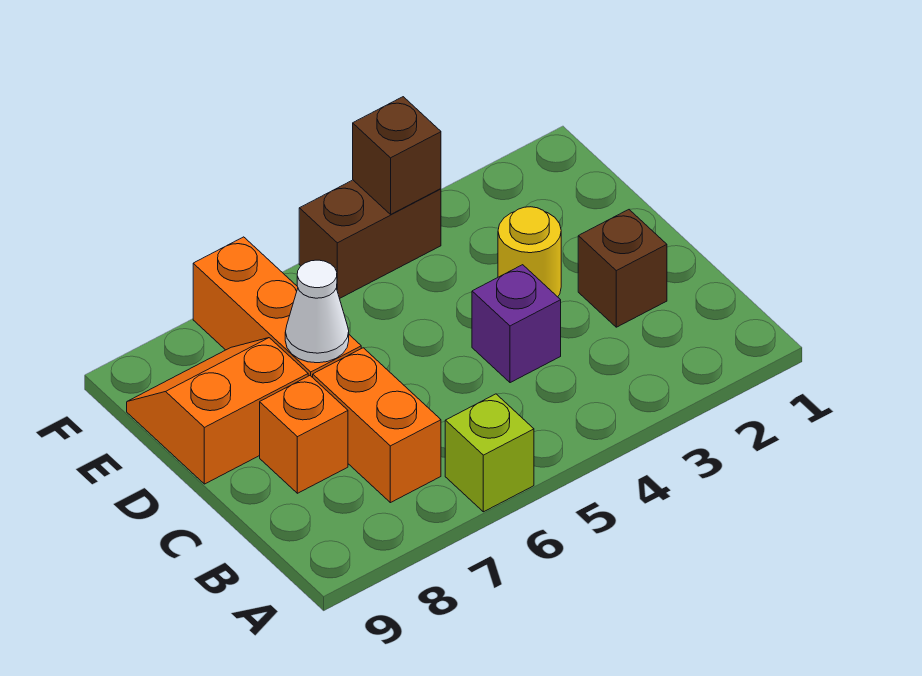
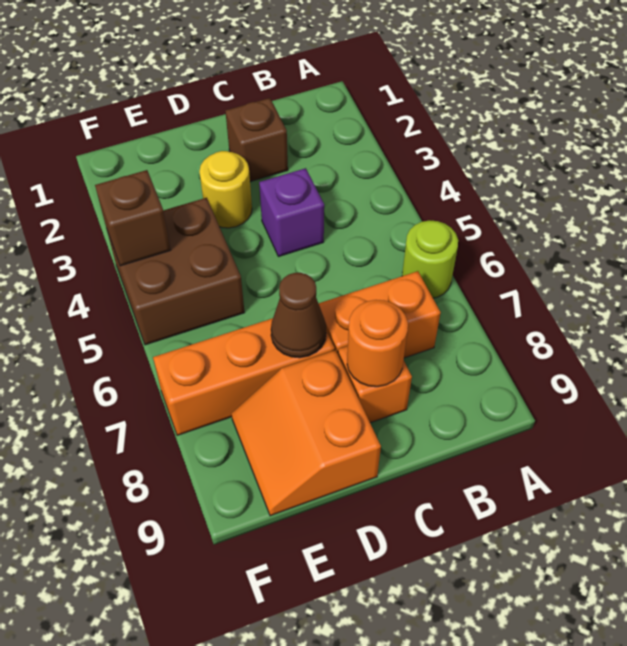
lime 1x1 brick [445,394,534,512] -> lime 1x1 round brick [402,220,458,298]
none -> orange 1x1 round brick [347,300,408,387]
white 1x1 cone [285,260,349,363] -> brown 1x1 cone [271,273,326,358]
brown 1x2 brick [299,180,441,298] -> brown 2x2 brick [107,198,245,345]

